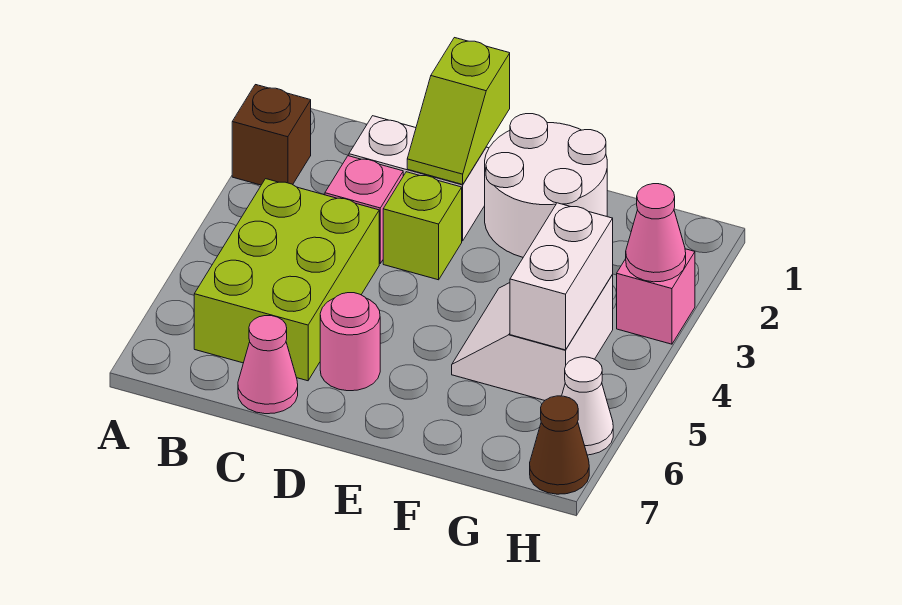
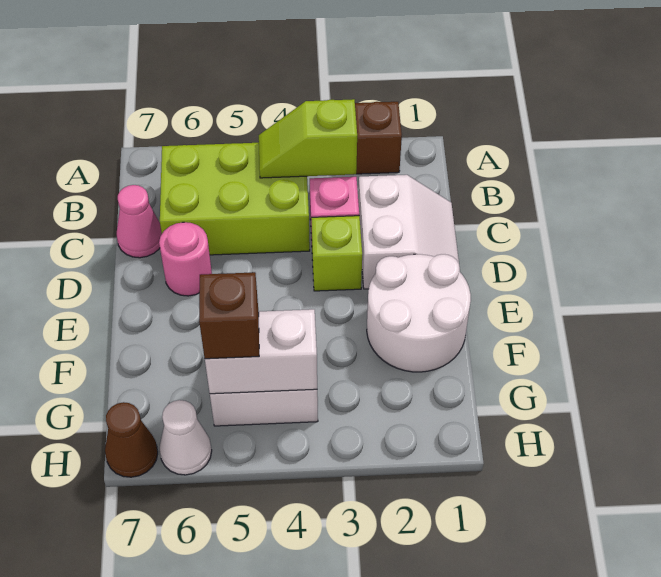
lime 1x2 slope [407,38,510,184] -> lime 1x2 slope moved to [259,99,357,178]
none -> brown 1x1 brick [199,272,259,359]
pink 1x1 brick [617,249,695,344] -> none
pink 1x1 cone [626,184,686,282] -> none

